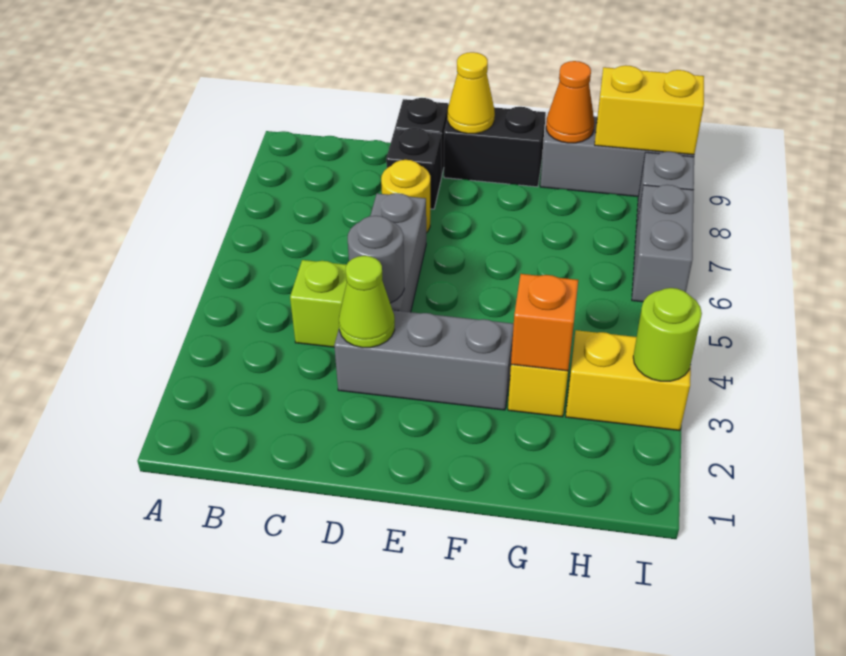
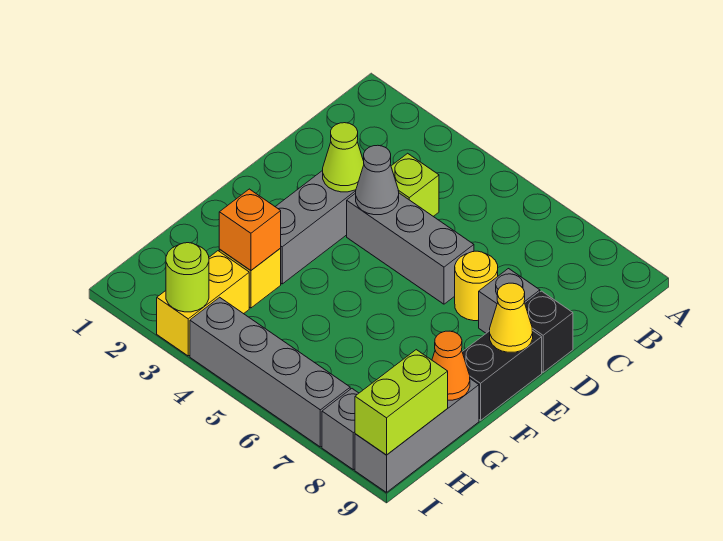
grey 1x1 round brick [348,216,404,303] -> grey 1x1 cone [356,145,399,215]
black 1x1 brick [386,128,441,209] -> grey 1x1 brick [479,269,540,333]
yellow 1x2 brick [595,65,704,155] -> lime 1x2 brick [355,350,448,455]
grey 1x2 brick [632,185,694,302] -> grey 1x4 brick [190,297,350,447]

